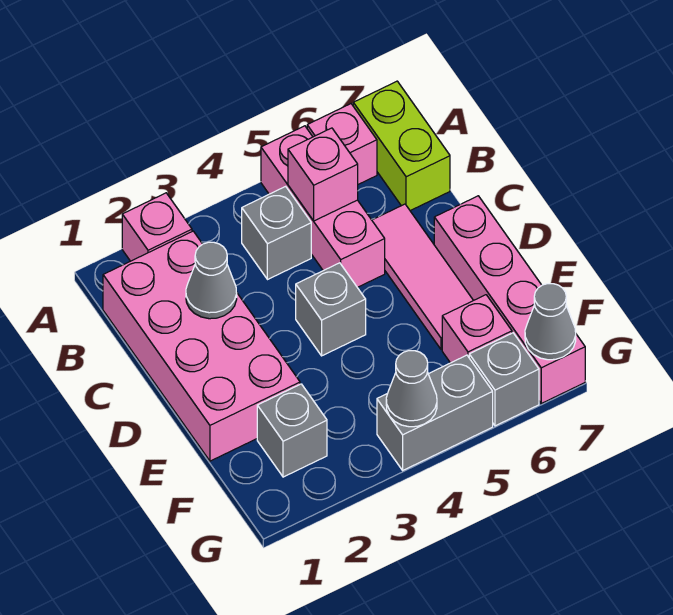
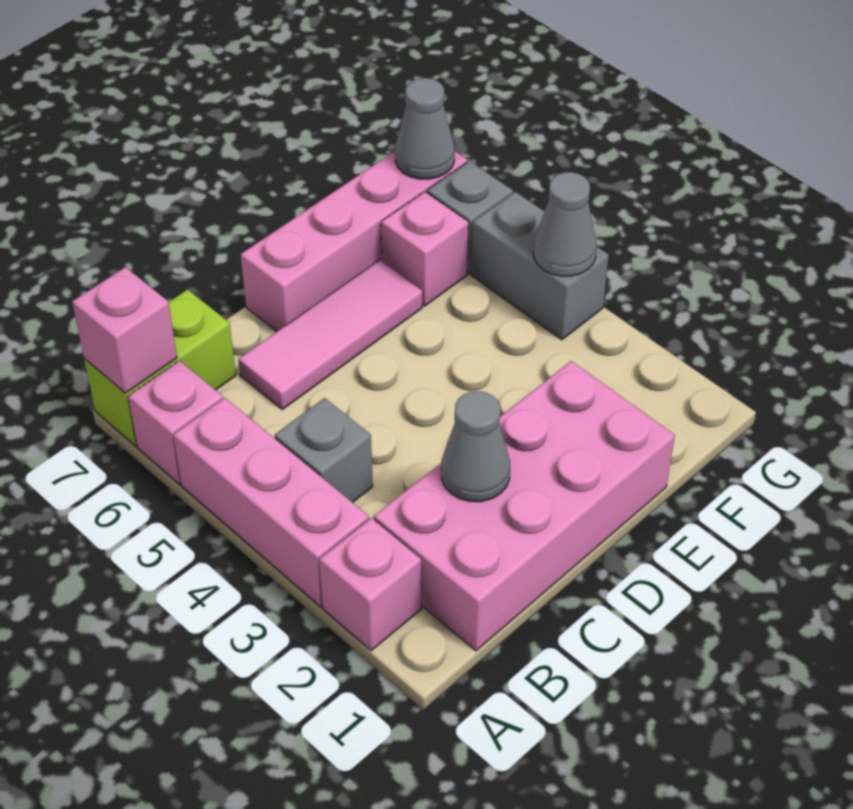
pink 1x3 brick [261,126,385,287] -> pink 1x3 brick turned to [173,398,369,607]
pink 1x1 brick [288,128,358,221] -> pink 1x1 brick moved to [72,267,177,393]
grey 1x1 brick [296,263,366,356] -> none
grey 1x1 brick [257,384,327,477] -> none

